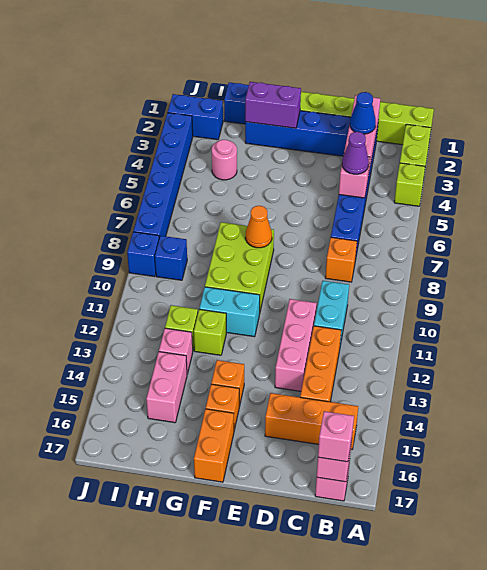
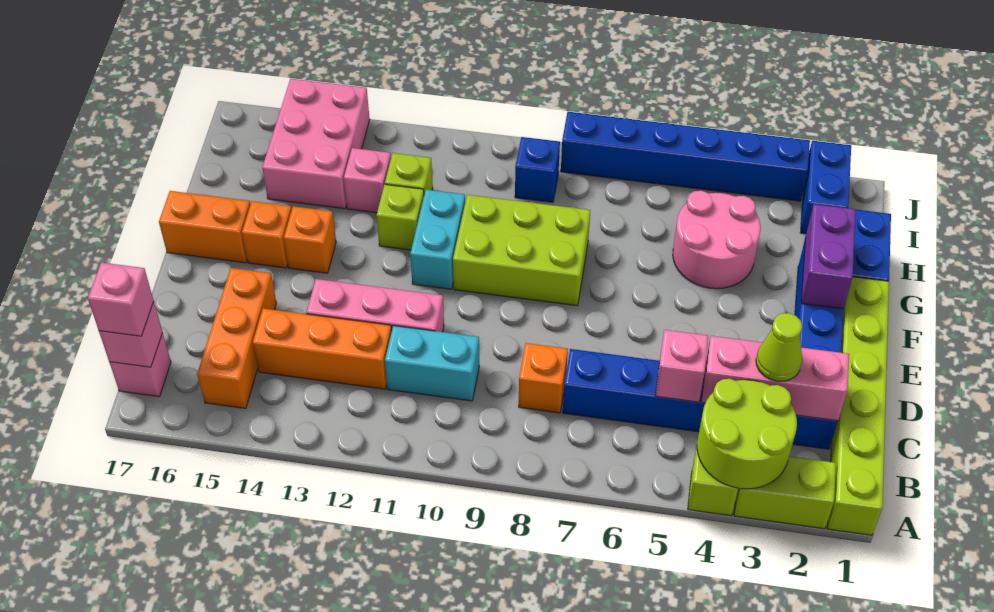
none -> lime 2x2 round brick [697,379,797,489]
blue 1x1 cone [350,92,376,134] -> lime 1x1 cone [756,313,802,381]
purple 1x1 cone [342,132,369,174] -> none
orange 1x1 cone [245,206,272,248] -> none
pink 1x1 round brick [212,140,237,180] -> pink 2x2 round brick [673,191,761,289]
pink 1x2 brick [146,352,187,423] -> pink 2x3 brick [262,79,370,209]
blue 1x1 brick [127,232,159,277] -> none

